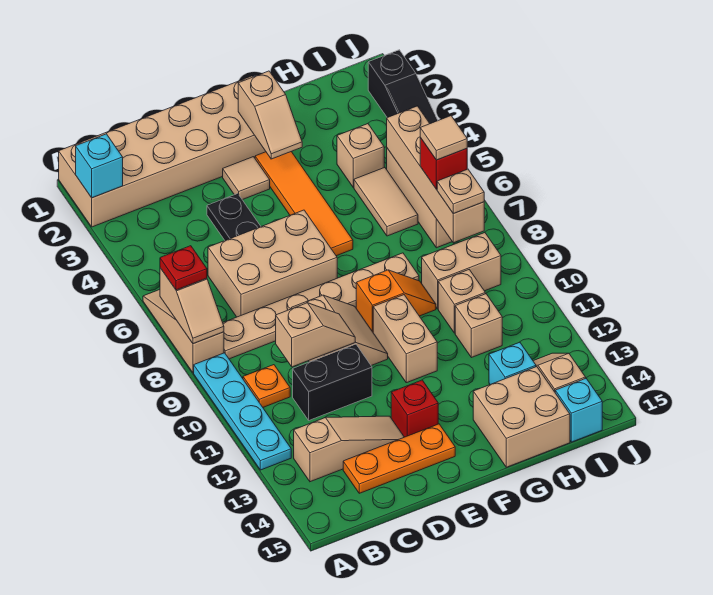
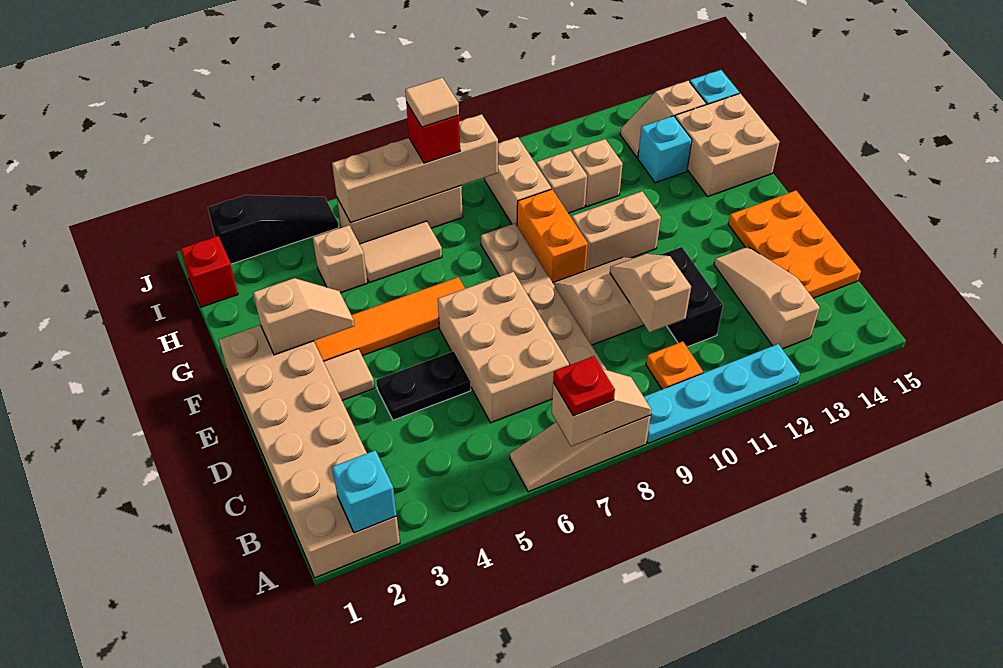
orange 1x3 plate [343,424,455,493] -> orange 2x3 plate [728,191,861,298]
red 1x1 brick [391,380,438,437] -> red 1x1 brick moved to [181,236,238,307]
orange 1x2 slope [356,270,436,332] -> orange 1x2 brick [517,189,588,282]
tan 1x1 plate [437,169,484,214] -> none

